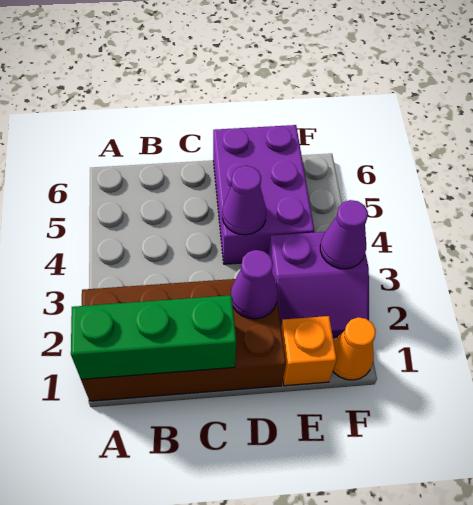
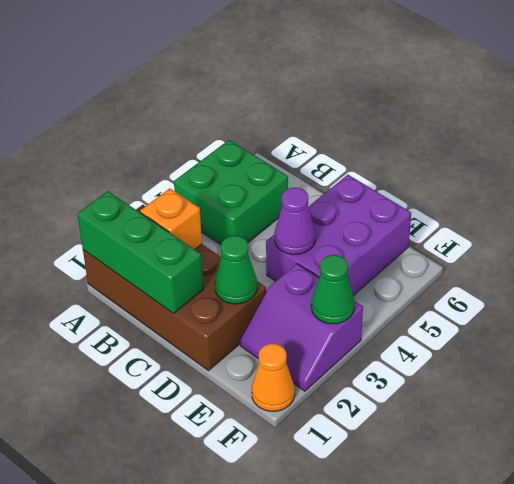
none -> green 2x2 brick [174,140,288,245]
purple 1x1 cone [231,250,278,319] -> green 1x1 cone [215,236,257,304]
orange 1x1 brick [281,316,337,386] -> orange 1x1 brick moved to [140,188,202,249]
purple 1x1 cone [320,200,368,269] -> green 1x1 cone [311,255,354,324]

